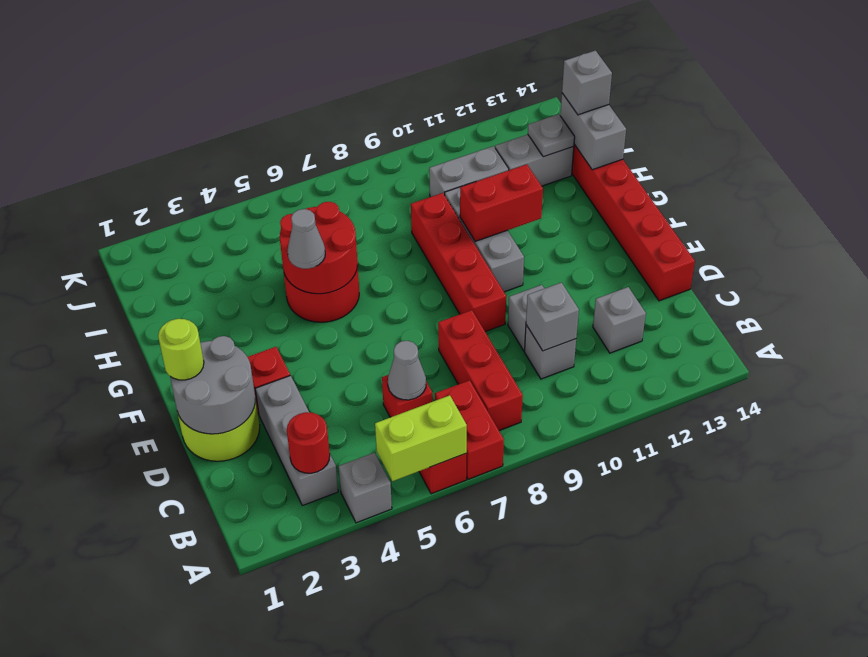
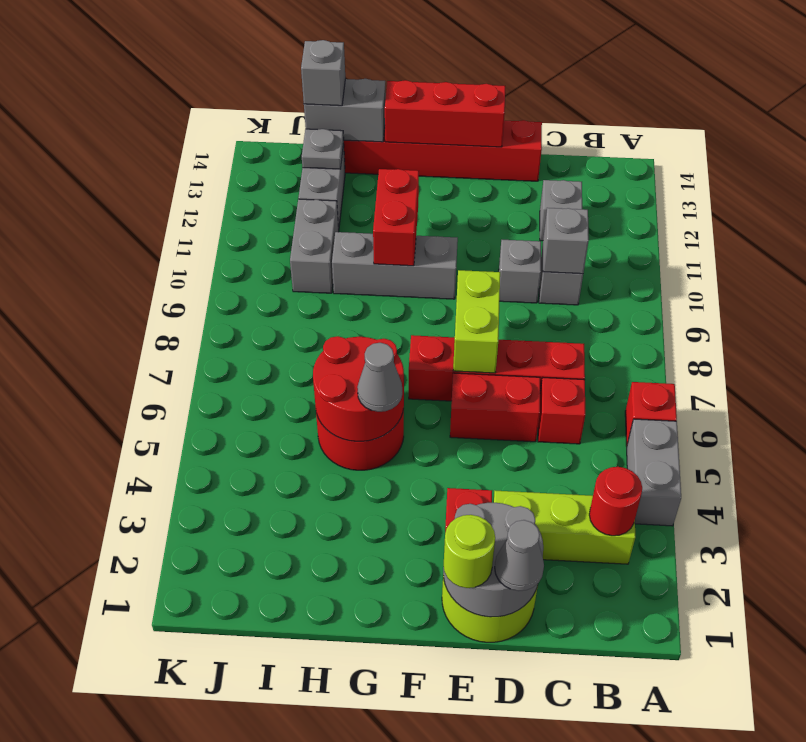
grey 1x1 brick [338,452,392,523] -> grey 1x2 brick [627,419,681,526]
lime 1x2 brick [375,395,467,481] -> lime 1x2 brick moved to [453,270,500,373]
red 1x2 brick [435,380,504,479] -> red 1x2 brick moved to [450,373,540,442]
grey 1x3 brick [255,376,338,506] -> lime 1x3 brick [493,491,635,564]
red 1x3 brick [438,310,523,431] -> red 1x3 brick moved to [385,80,505,147]
grey 1x1 cone [388,341,426,400] -> grey 1x1 cone moved to [495,520,544,591]
red 1x4 brick [411,193,506,332] -> red 1x4 brick moved to [409,335,585,401]

